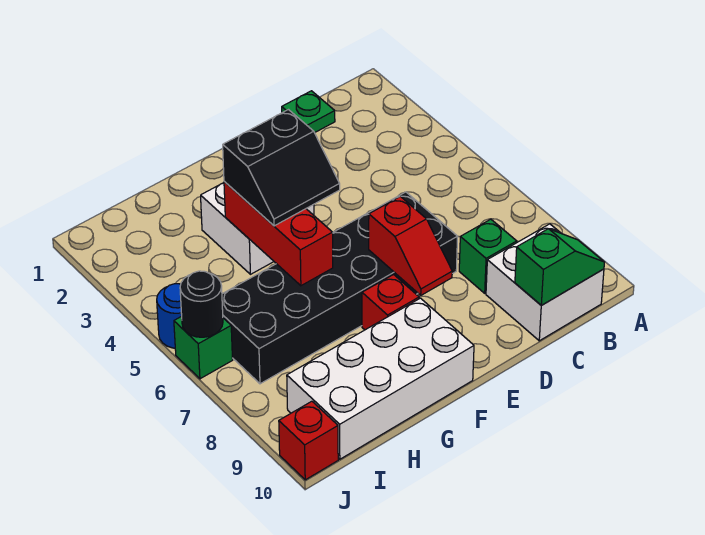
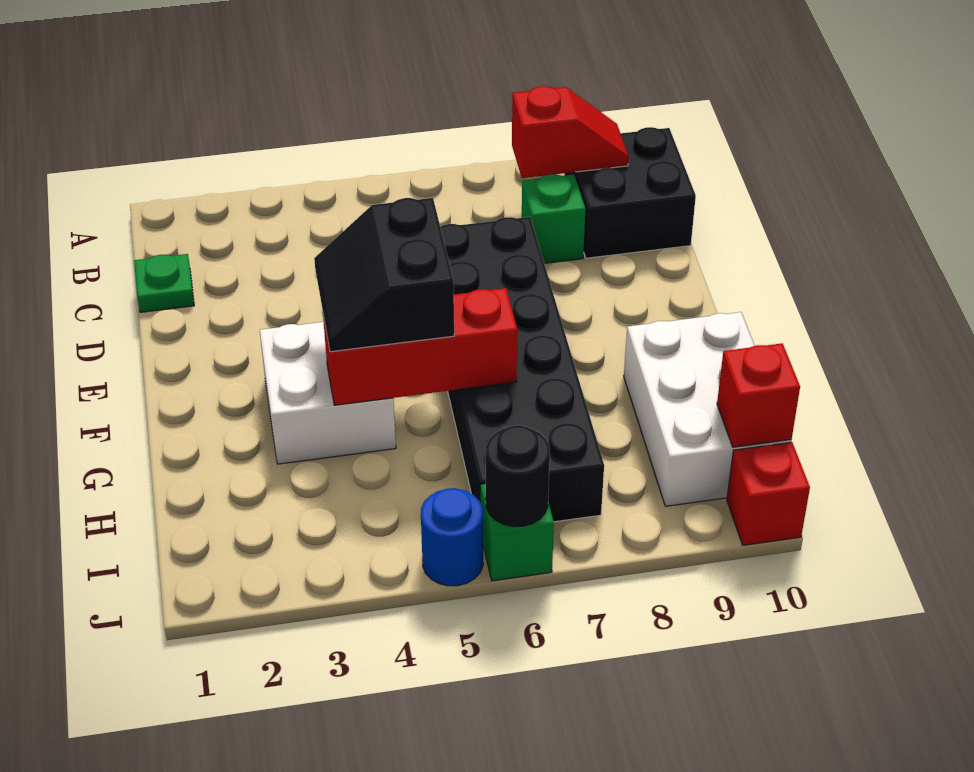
white 2x2 brick [486,224,604,341] -> black 2x2 brick [564,127,696,258]
green 1x2 slope [515,229,604,305] -> none
red 1x2 slope [369,196,452,295] -> red 1x2 slope moved to [512,86,629,178]
black 2x2 slope [223,110,340,226] -> black 2x2 slope turned to [314,198,454,352]
red 1x1 brick [362,275,419,330] -> red 1x1 brick moved to [717,343,800,447]
white 2x4 brick [287,298,474,459] -> white 2x3 brick [624,312,791,506]

